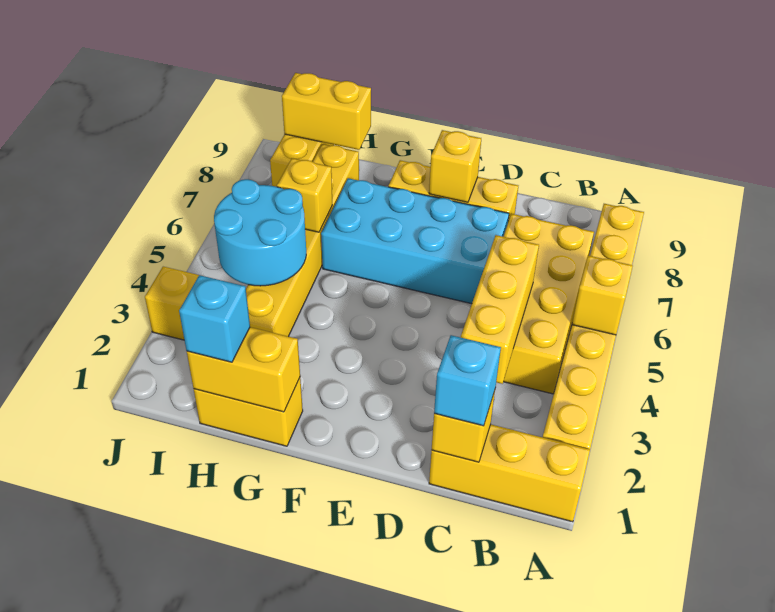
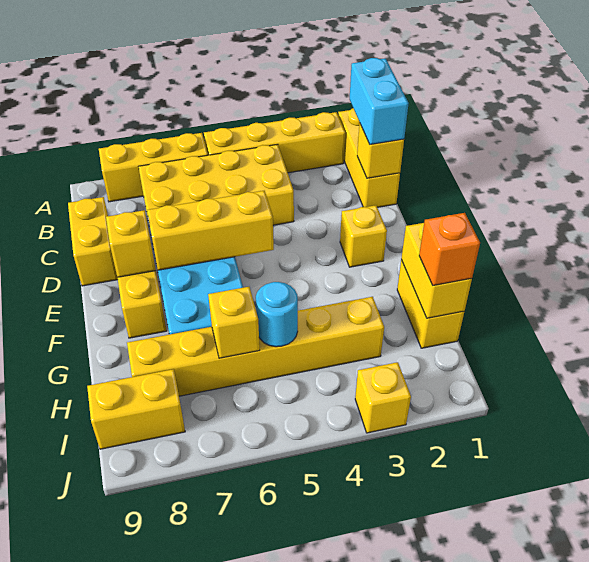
yellow 1x1 brick [572,256,633,335] -> yellow 1x1 brick moved to [340,205,387,267]
cyan 1x1 brick [434,335,501,426] -> cyan 1x2 brick [350,58,409,144]
yellow 1x3 brick [461,235,539,384] -> yellow 1x3 brick moved to [147,191,274,270]
cyan 1x1 brick [179,275,250,362] -> orange 1x1 brick [419,213,480,285]
cyan 2x2 round brick [214,179,306,286] -> cyan 1x1 round brick [256,282,298,347]
yellow 1x2 brick [282,73,371,150] -> yellow 1x2 brick moved to [68,197,118,286]

